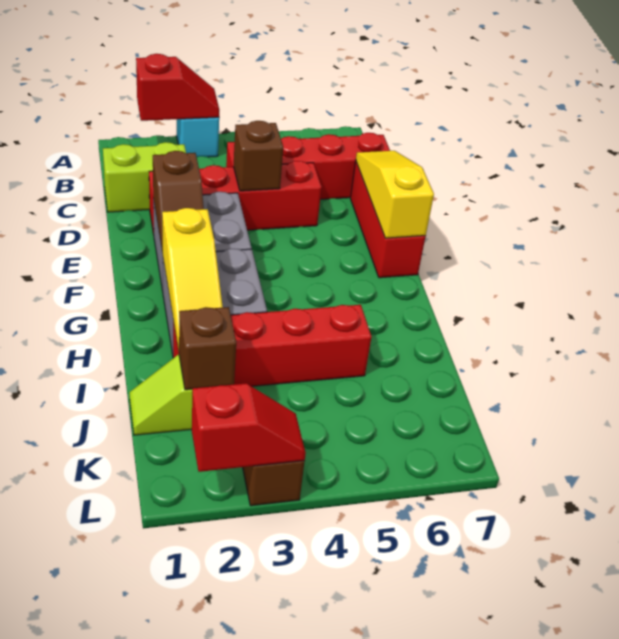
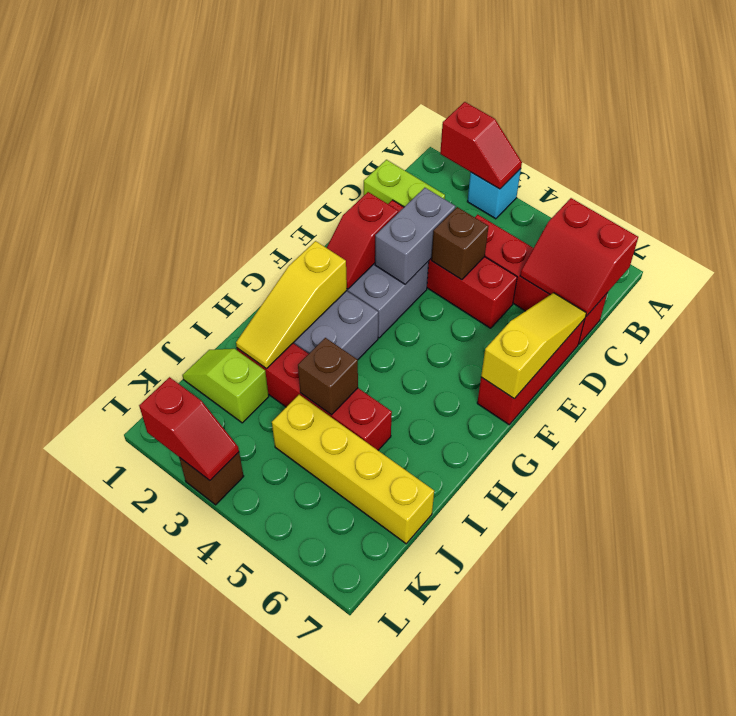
none -> red 2x2 slope [520,198,638,316]
none -> grey 1x2 brick [375,188,456,284]
brown 1x2 slope [153,151,204,253] -> red 1x2 slope [327,192,398,289]
brown 1x1 brick [179,307,236,390] -> brown 1x1 brick moved to [298,338,358,415]
none -> yellow 1x4 brick [272,395,434,544]

